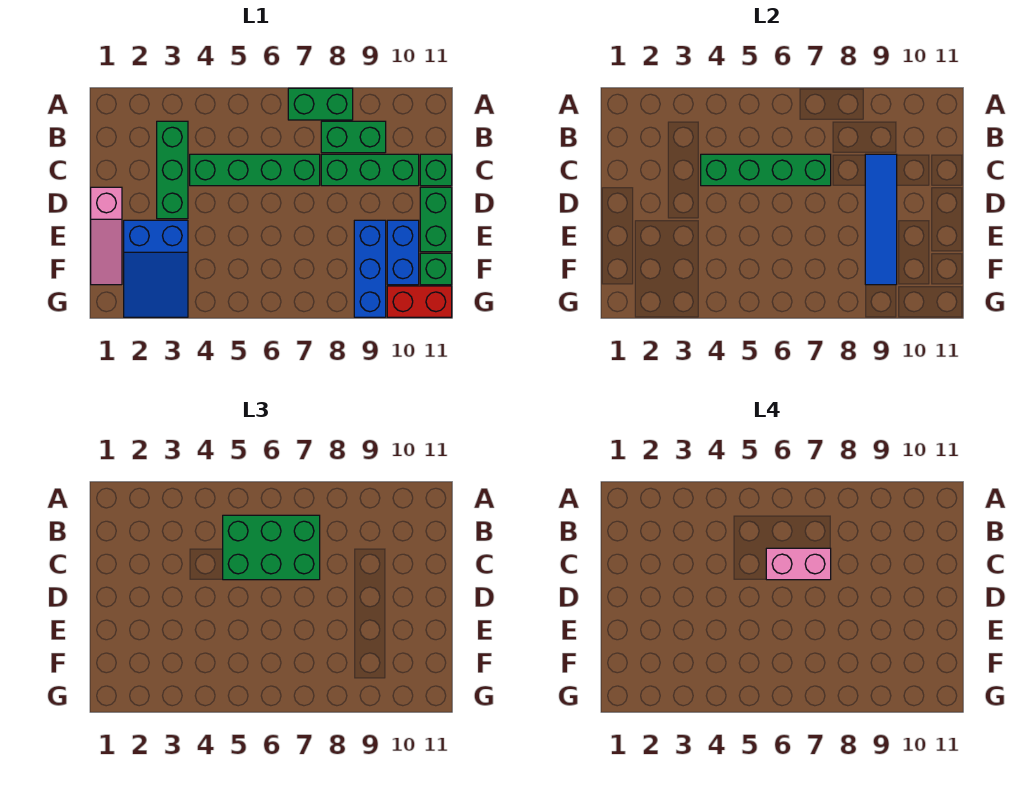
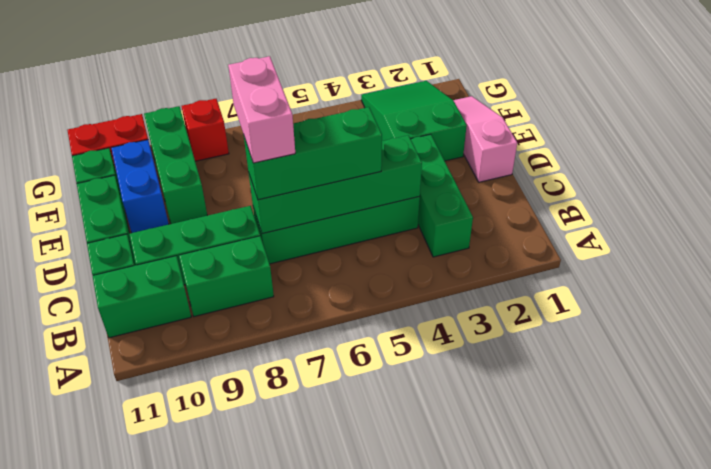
green 1x2 brick [288,88,353,120] -> green 1x2 brick moved to [93,256,191,338]
green 2x3 brick [223,515,320,580] -> green 1x3 brick [244,107,382,200]
pink 1x2 brick [766,548,831,580] -> pink 1x2 brick turned to [228,56,295,163]
blue 1x4 tile [865,154,897,285] -> none
blue 2x3 slope [124,220,188,317] -> green 2x3 slope [361,81,467,161]
blue 1x3 brick [354,220,386,317] -> green 1x3 brick [144,106,207,224]
none -> red 1x1 brick [182,99,229,161]

